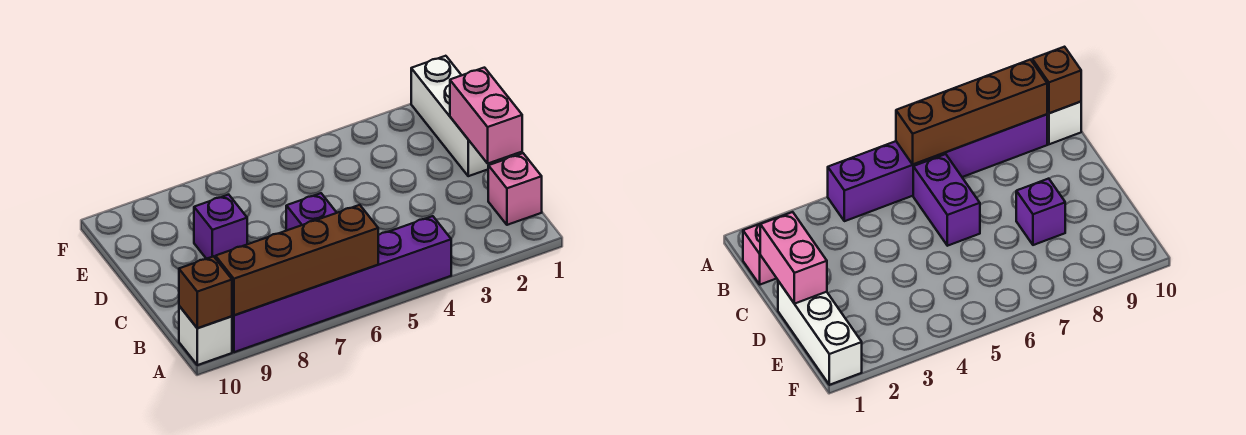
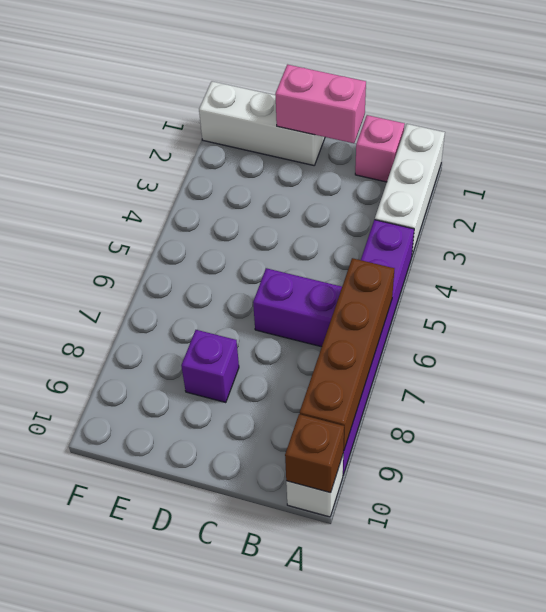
none -> white 1x3 brick [375,124,445,255]

